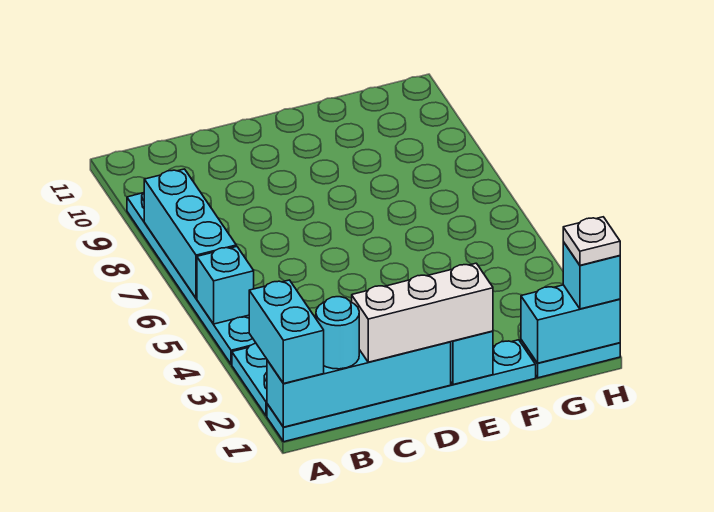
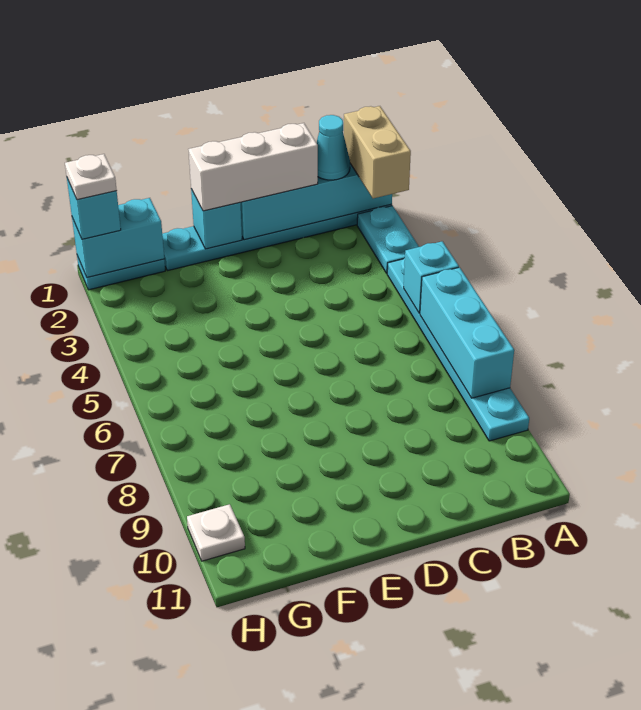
cyan 1x2 brick [249,280,324,384] -> tan 1x2 brick [344,106,411,198]
cyan 1x1 round brick [316,297,359,369] -> cyan 1x1 cone [317,115,350,180]
none -> white 1x1 plate [187,504,245,561]

